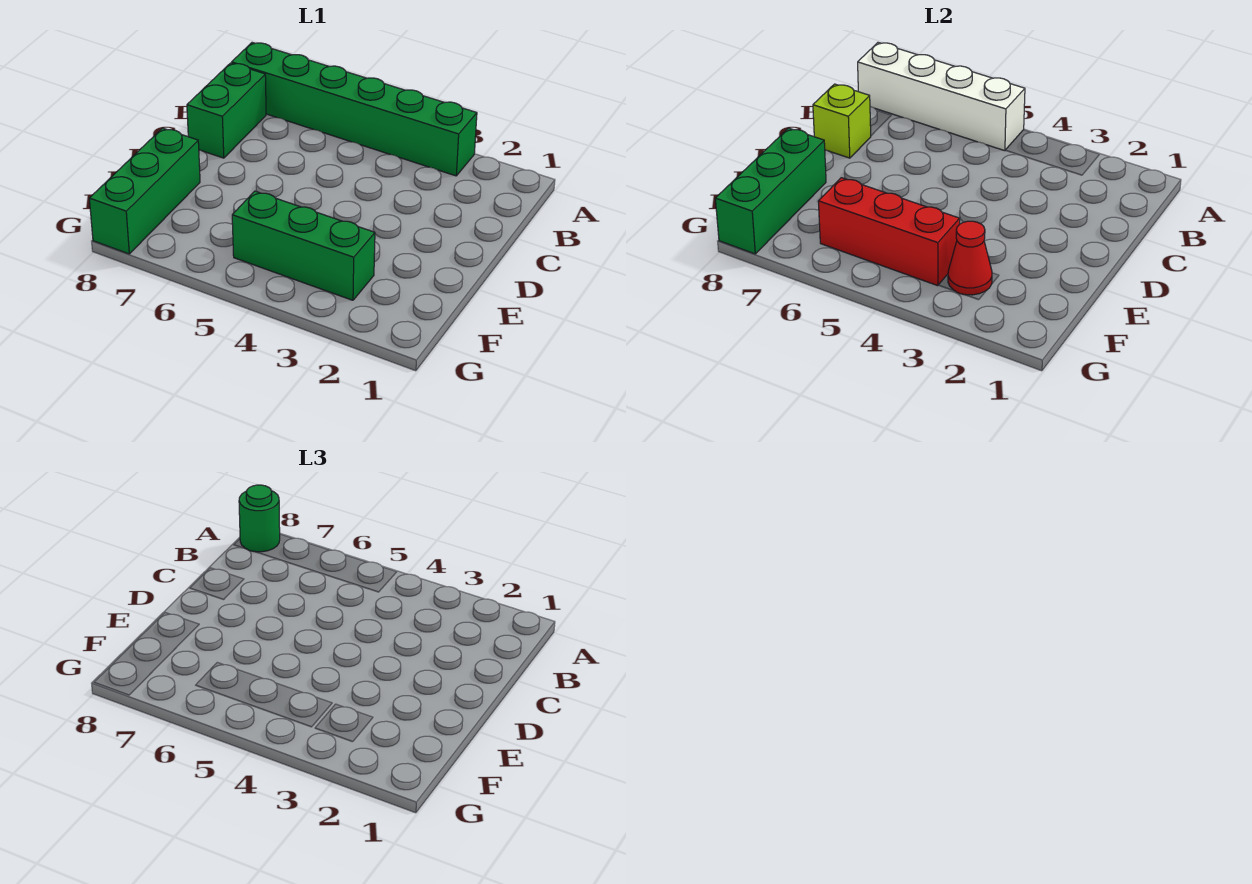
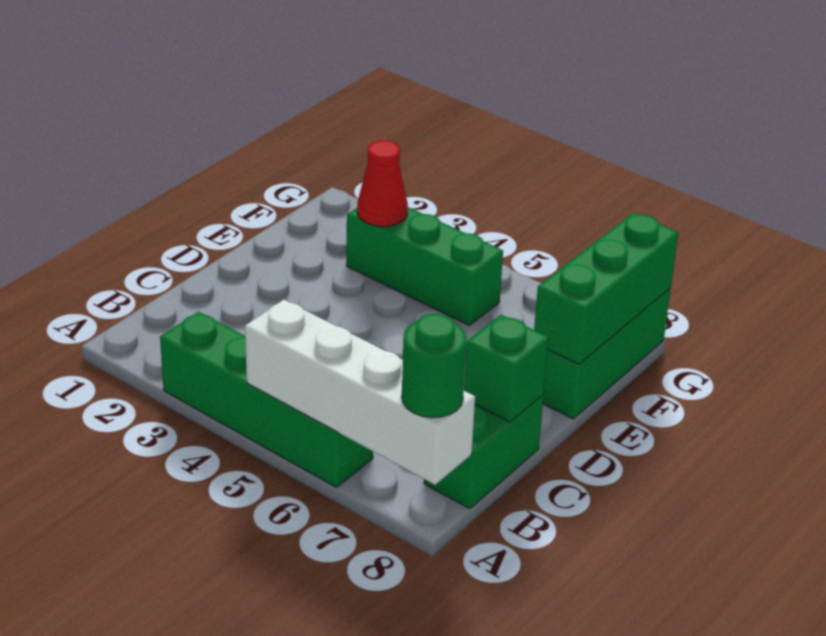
green 1x6 brick [232,43,477,176] -> green 1x4 brick [160,312,373,487]
lime 1x1 brick [813,84,871,158] -> green 1x1 brick [464,315,549,422]
red 1x3 brick [818,178,960,286] -> none

